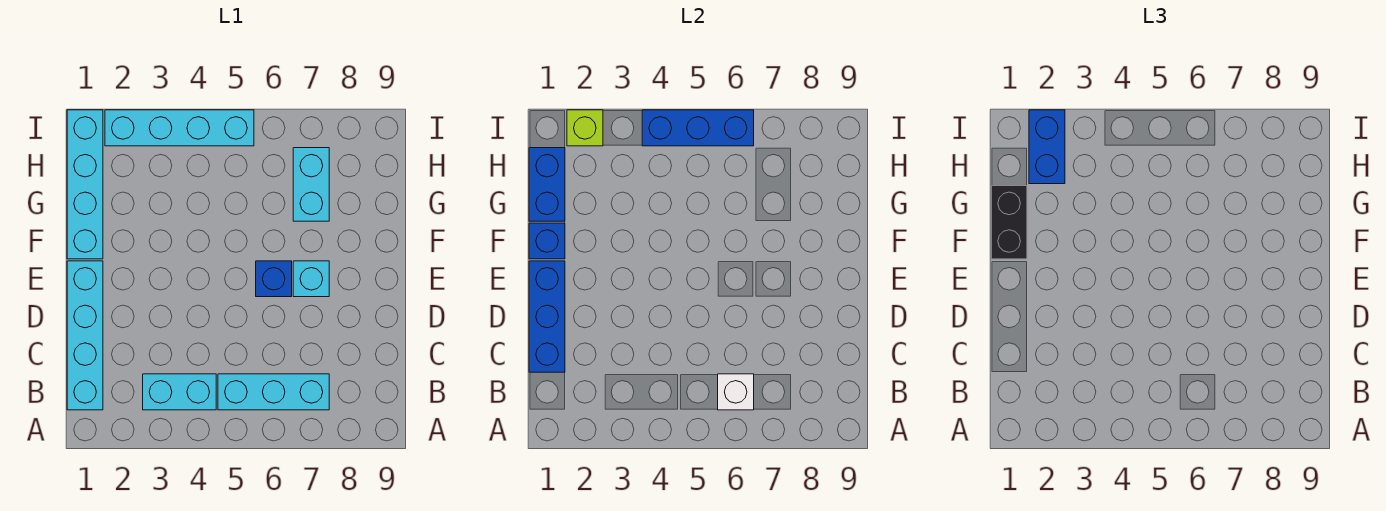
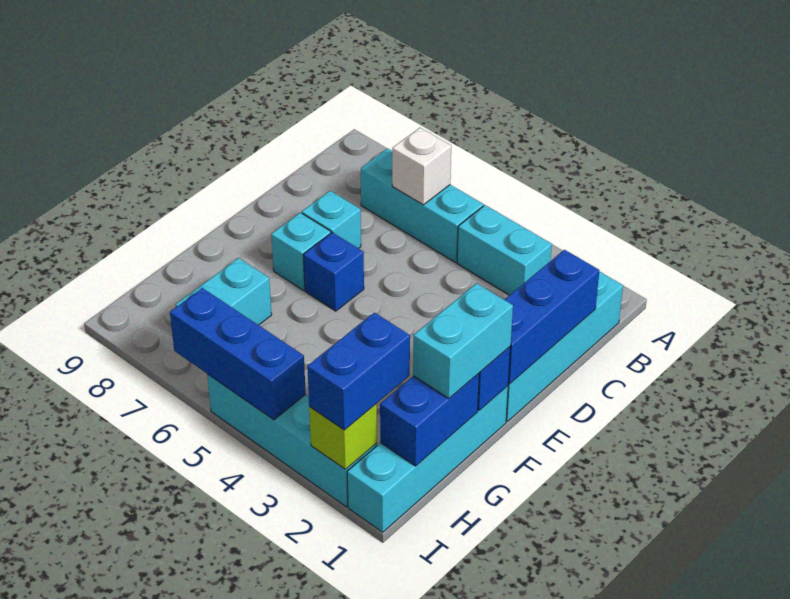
none -> cyan 1x1 brick [302,191,361,248]
black 1x2 brick [991,186,1027,259] -> cyan 1x2 brick [413,283,513,399]

